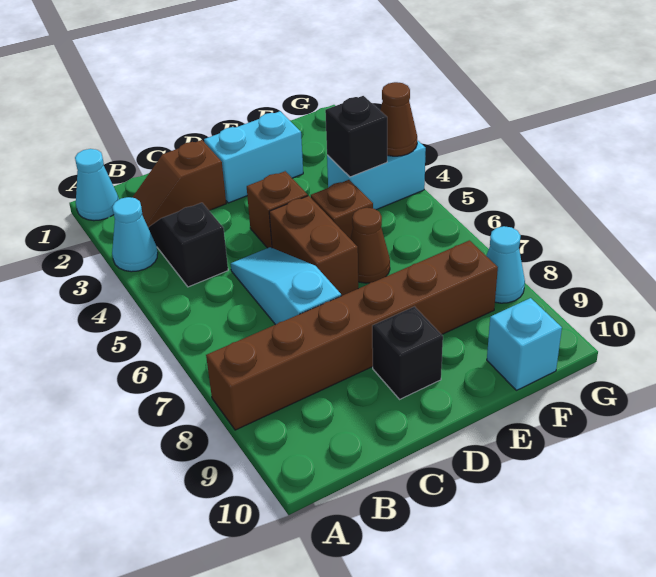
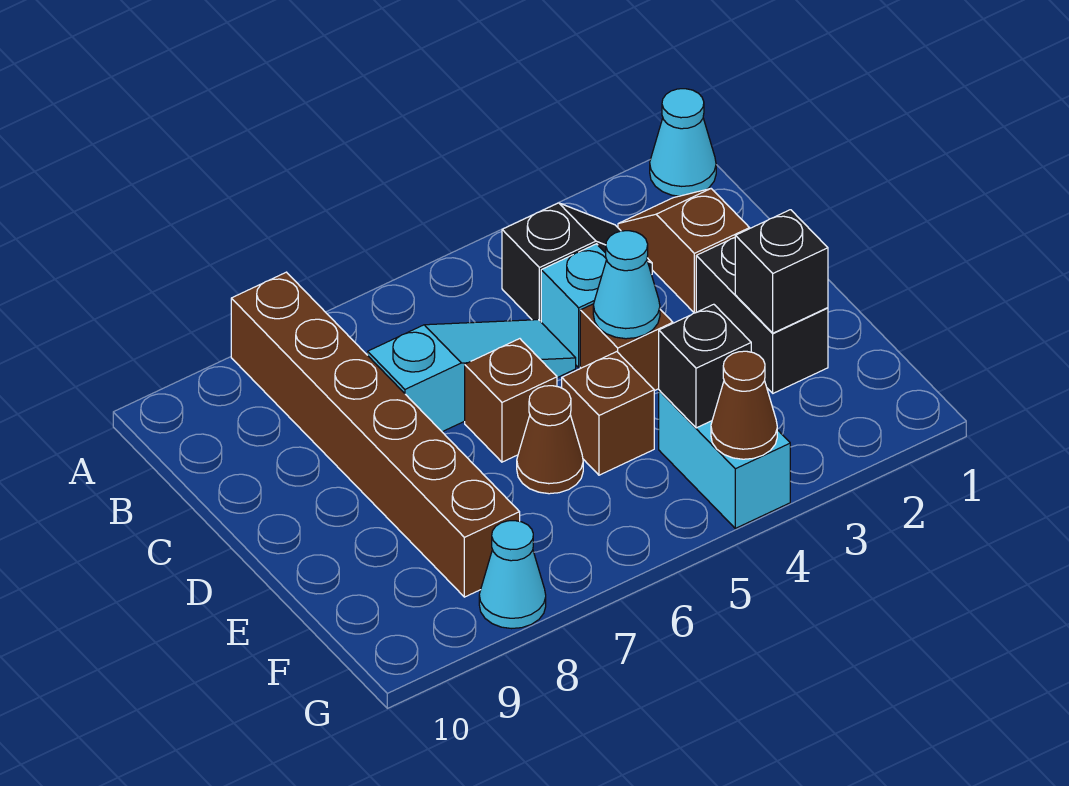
cyan 1x1 cone [112,197,158,272] -> cyan 1x1 cone moved to [593,231,660,339]
cyan 1x2 brick [204,111,303,203] -> black 1x2 brick [696,238,828,393]
brown 1x2 brick [269,196,358,296] -> brown 1x1 brick [465,339,557,462]
black 1x1 brick [372,307,443,399] -> black 1x1 brick moved to [735,210,828,333]
cyan 1x1 brick [487,298,562,390] -> cyan 1x1 brick moved to [541,244,607,367]

